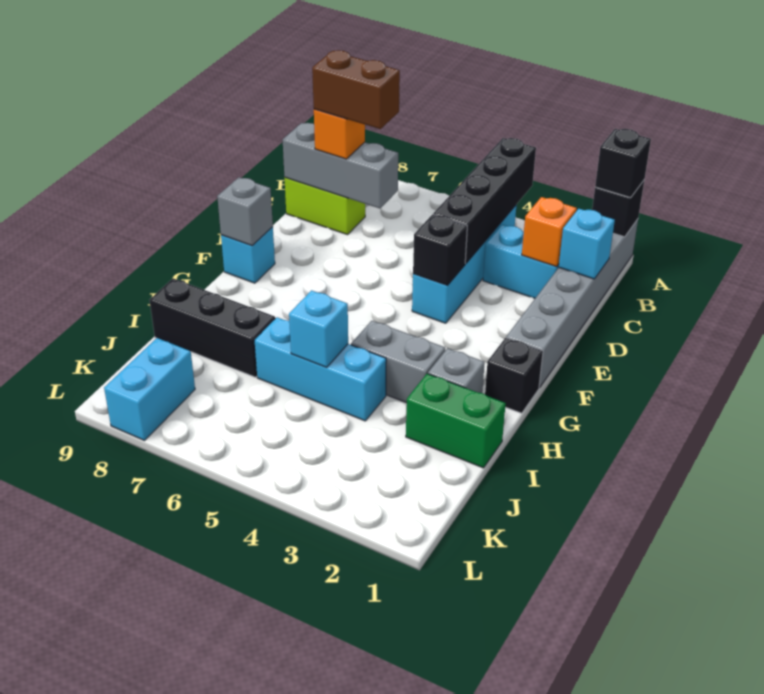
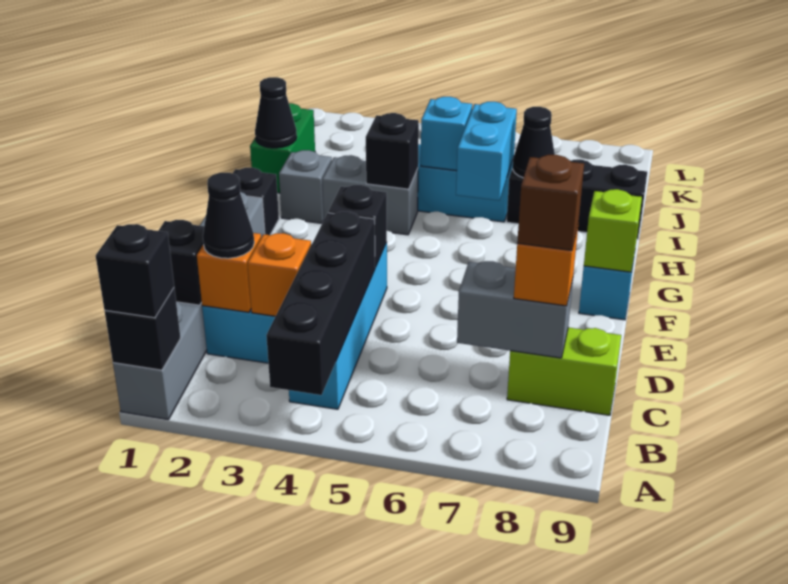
cyan 1x1 brick [559,209,615,279] -> black 1x1 brick [158,220,204,305]
none -> black 1x1 cone [203,173,254,258]
none -> orange 1x1 brick [248,233,311,316]
grey 1x3 brick [283,123,398,208] -> grey 1x2 brick [457,261,573,358]
brown 1x2 brick [312,50,400,129] -> brown 1x1 brick [517,155,584,250]
grey 1x1 brick [217,177,273,246] -> lime 1x1 brick [584,189,642,272]
none -> black 1x1 brick [366,113,419,189]
green 1x2 brick [406,374,506,468] -> green 1x2 brick turned to [250,103,315,193]
none -> black 1x1 cone [255,77,297,148]
none -> black 1x1 cone [513,107,555,178]
cyan 1x2 brick [104,338,195,440] -> cyan 1x2 brick moved to [456,102,517,201]

